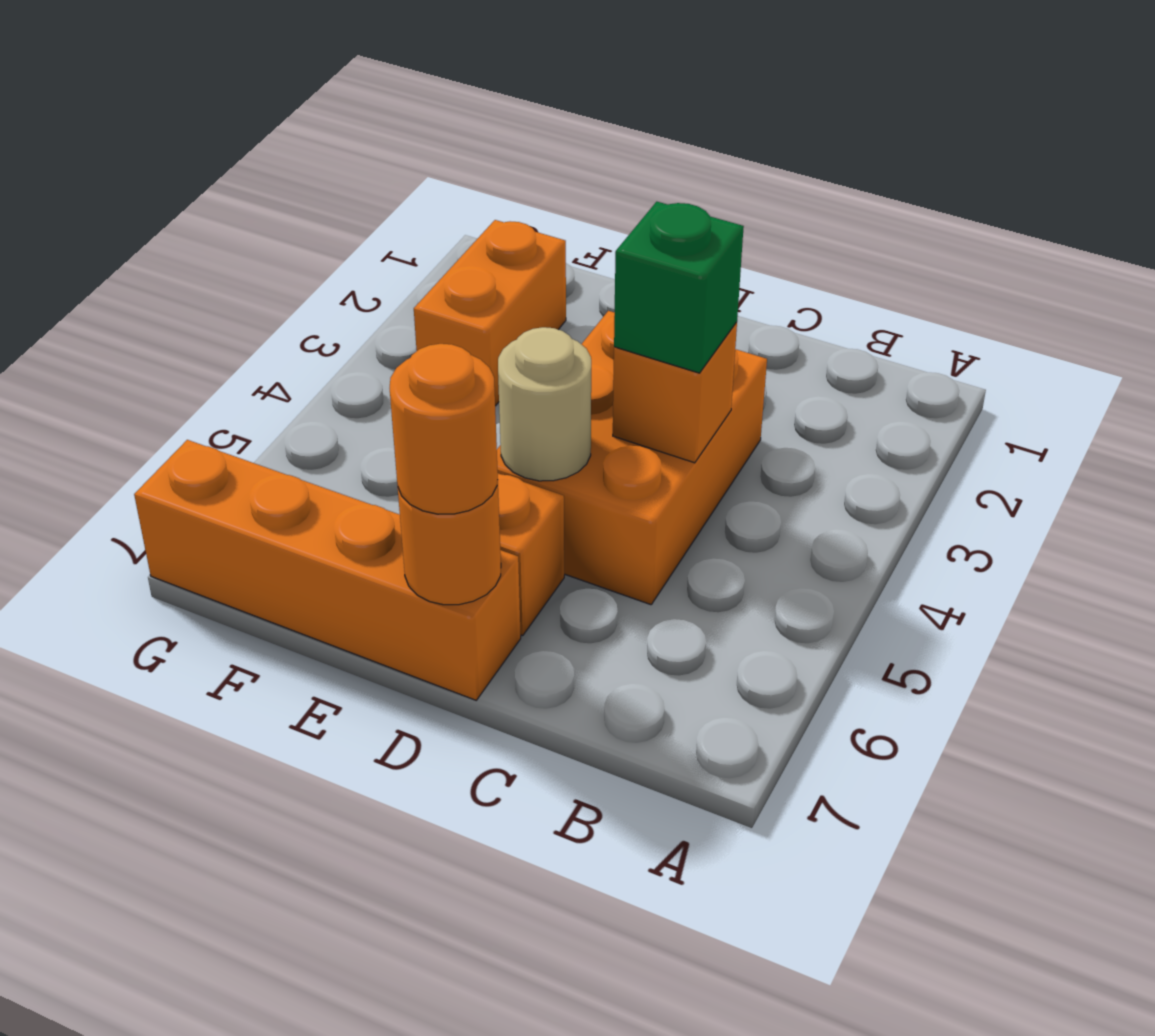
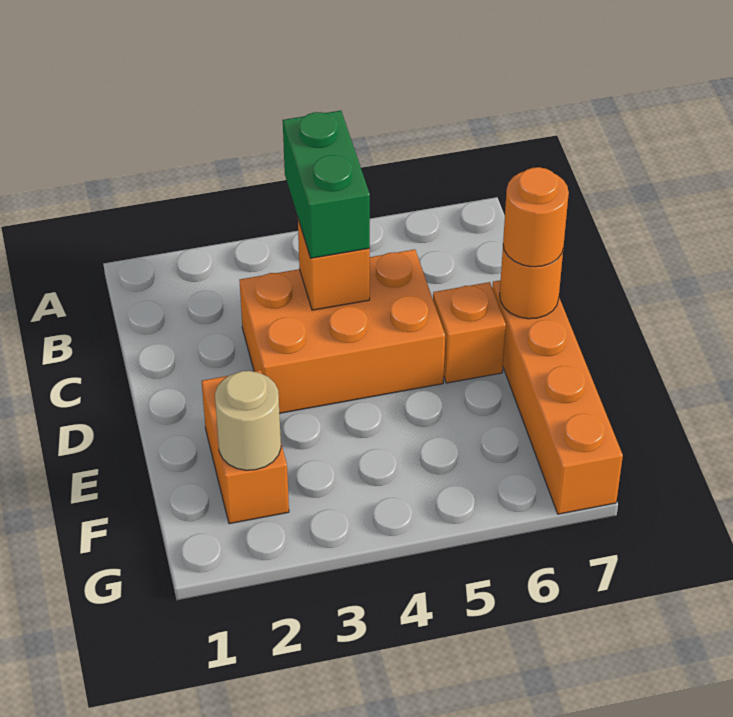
green 1x1 brick [614,202,744,373] -> green 1x2 brick [283,111,370,258]
tan 1x1 round brick [498,327,591,481] -> tan 1x1 round brick moved to [215,371,281,470]
orange 1x2 brick [414,220,566,406] -> orange 1x2 brick turned to [202,370,289,524]

